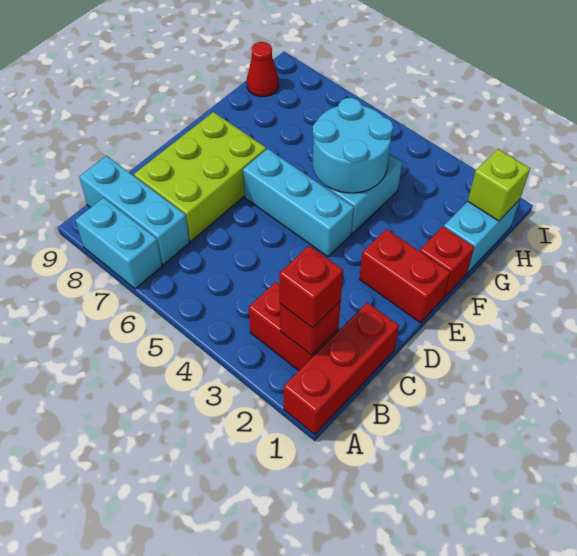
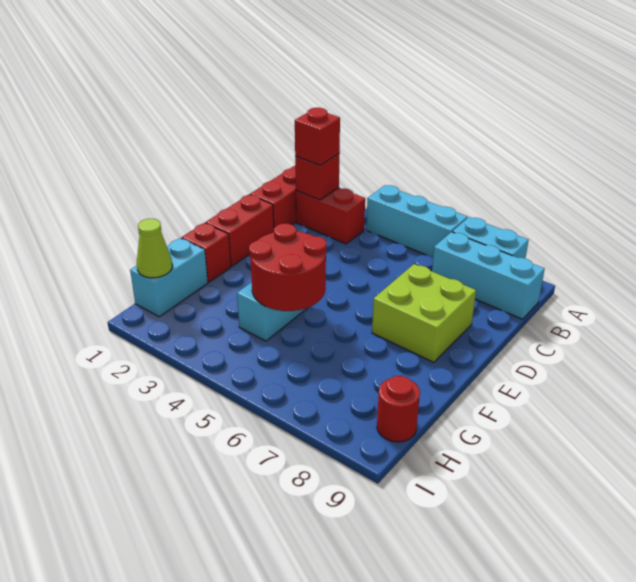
lime 2x3 brick [134,112,266,241] -> lime 2x2 brick [372,264,476,362]
red 1x2 brick [359,229,450,323] -> red 1x2 brick turned to [206,195,274,266]
cyan 1x3 brick [243,149,354,257] -> cyan 1x3 brick moved to [366,185,468,258]
cyan 2x2 round brick [313,98,393,193] -> red 2x2 round brick [249,223,327,311]
lime 1x1 brick [468,149,530,221] -> lime 1x1 cone [137,219,172,278]
red 1x1 cone [247,42,279,97] -> red 1x1 round brick [377,376,420,442]

